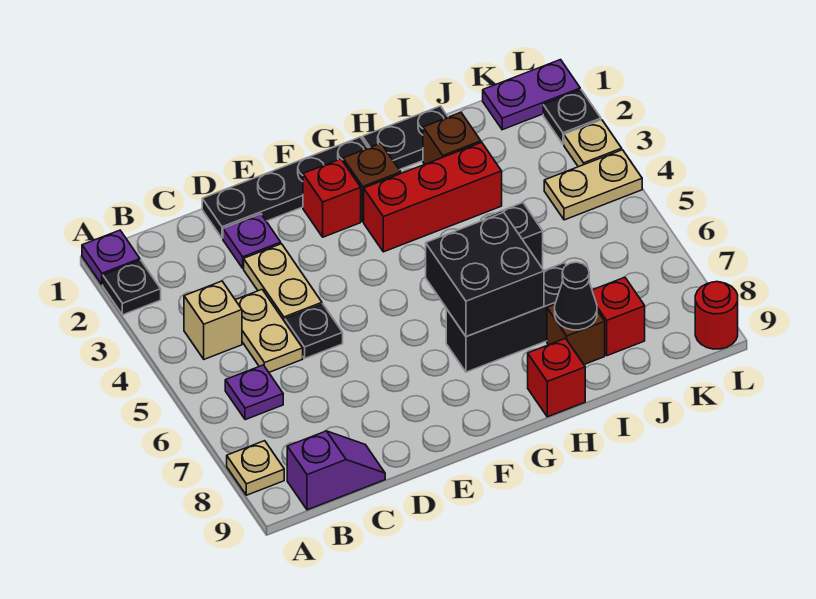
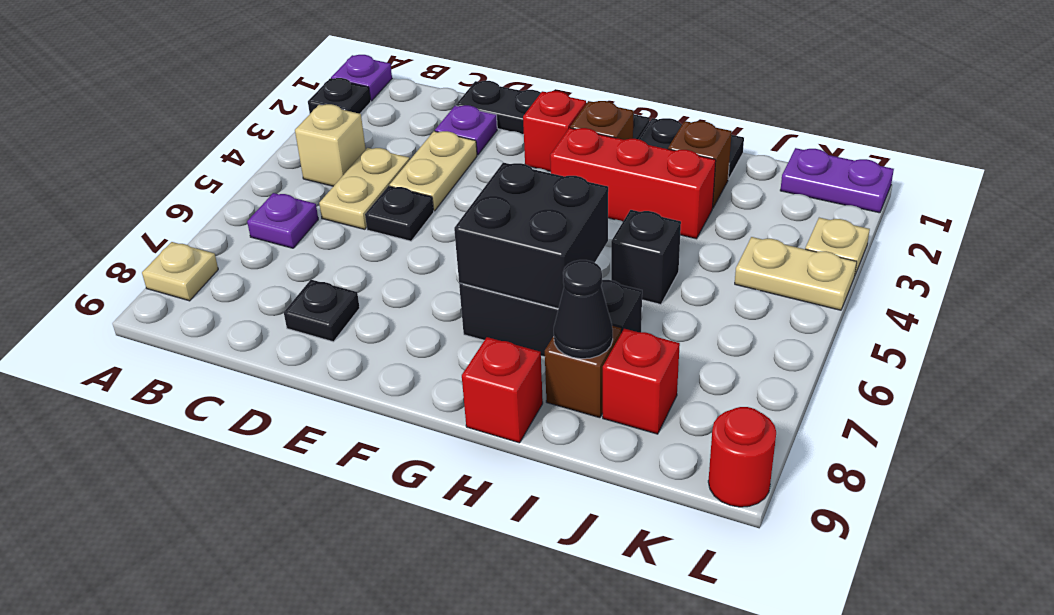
purple 1x2 slope [287,431,385,510] -> none
black 1x1 plate [543,90,601,144] -> black 1x1 plate moved to [284,280,360,342]

